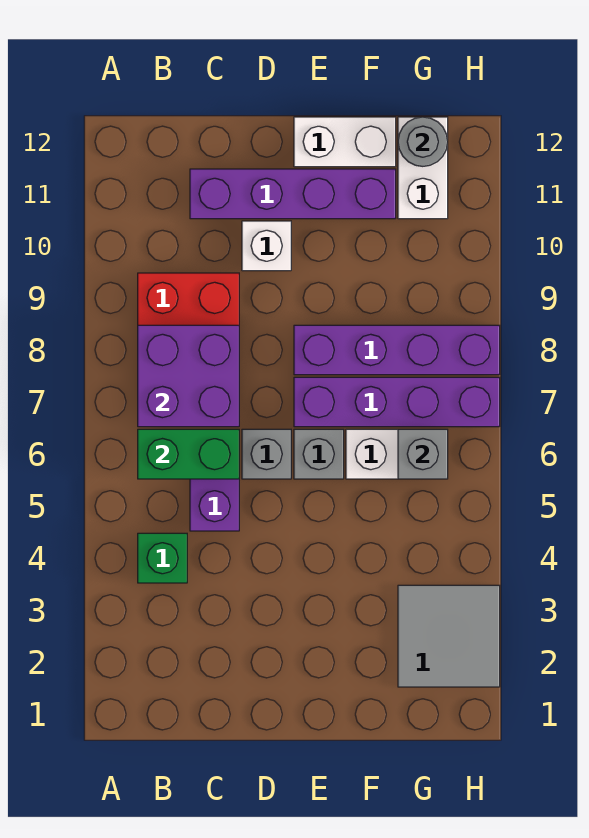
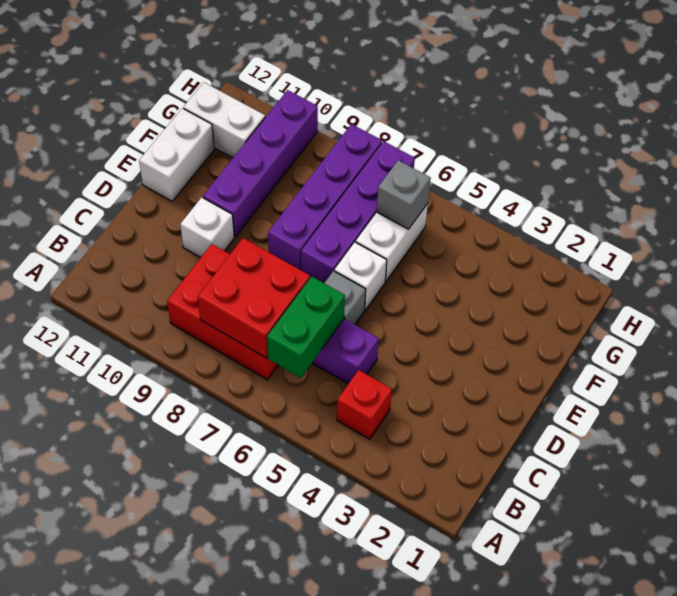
green 1x1 brick [138,533,187,583] -> red 1x1 brick [337,370,392,439]
purple 2x2 brick [138,325,239,427] -> red 2x2 brick [198,238,310,358]
purple 1x4 brick [190,169,396,219] -> purple 1x4 brick moved to [203,90,318,237]
grey 1x1 brick [294,429,344,479] -> white 1x1 brick [334,242,387,310]
grey 2x2 tile [398,585,500,687] -> none
grey 1x1 round brick [398,117,448,166] -> none

